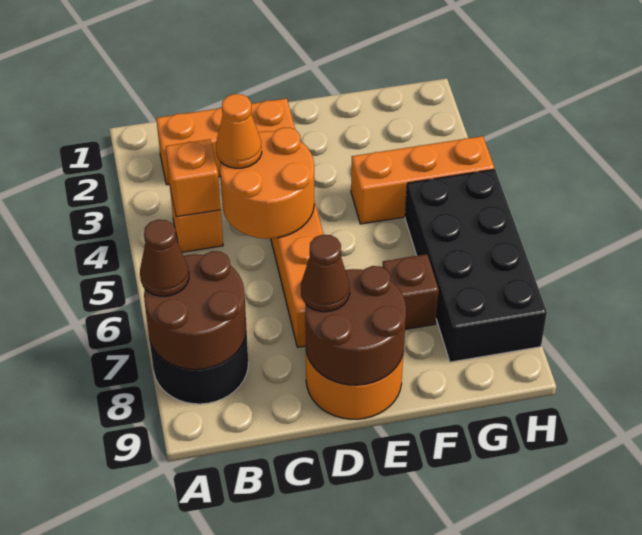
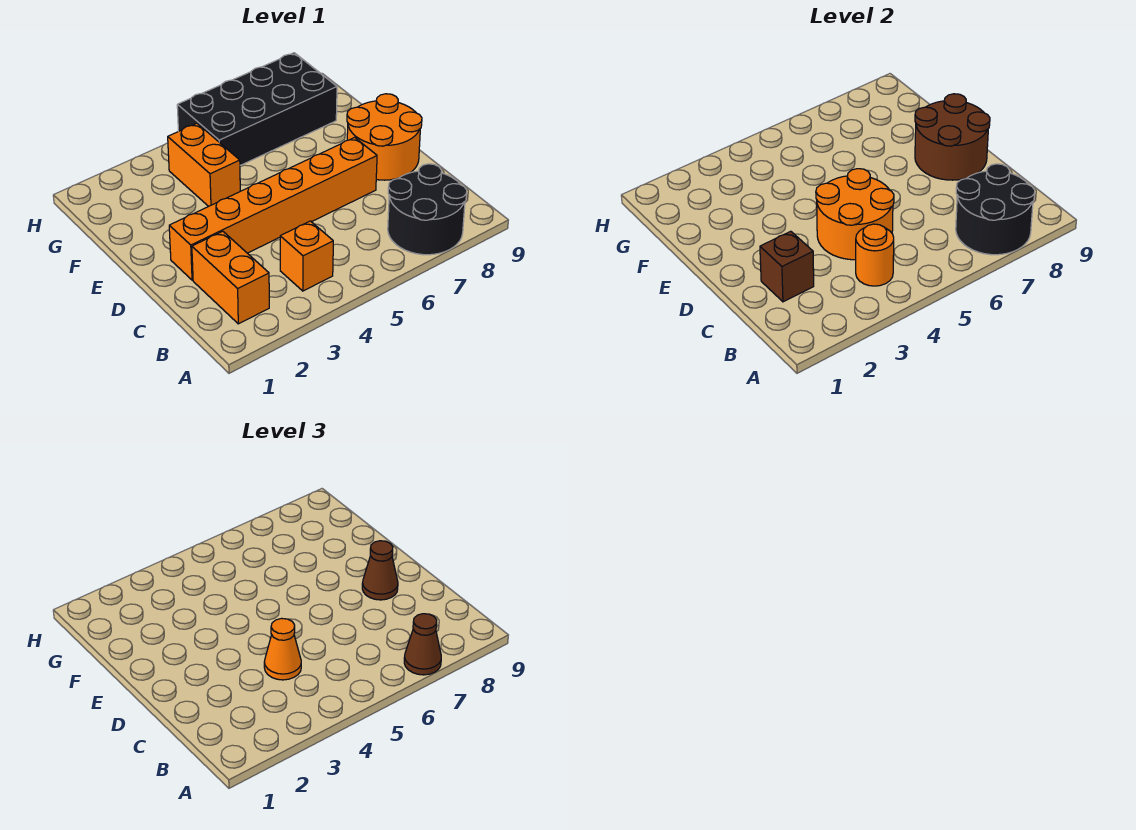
brown 2x2 round brick [144,251,246,370] -> black 2x2 round brick [956,164,1035,255]
orange 1x1 brick [166,139,221,217] -> orange 1x1 round brick [856,224,894,286]
orange 1x3 brick [351,136,494,224] -> orange 1x2 brick [168,123,240,206]
brown 1x1 brick [382,254,439,329] -> brown 1x1 brick moved to [760,231,814,302]

